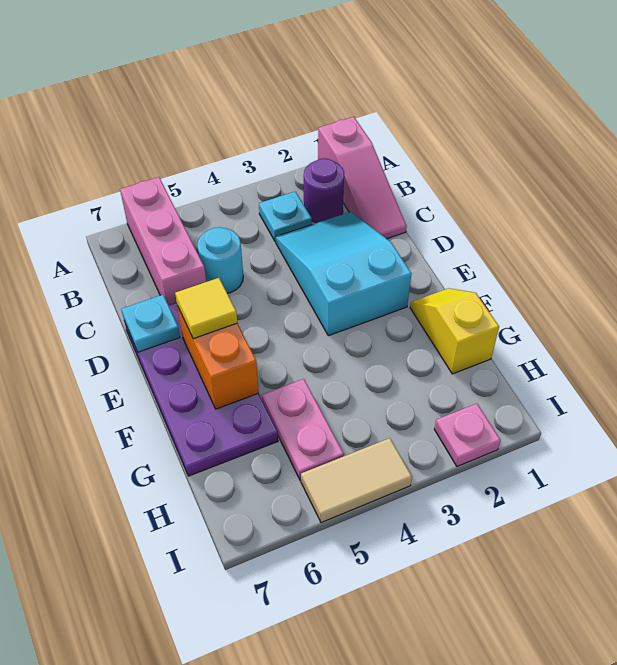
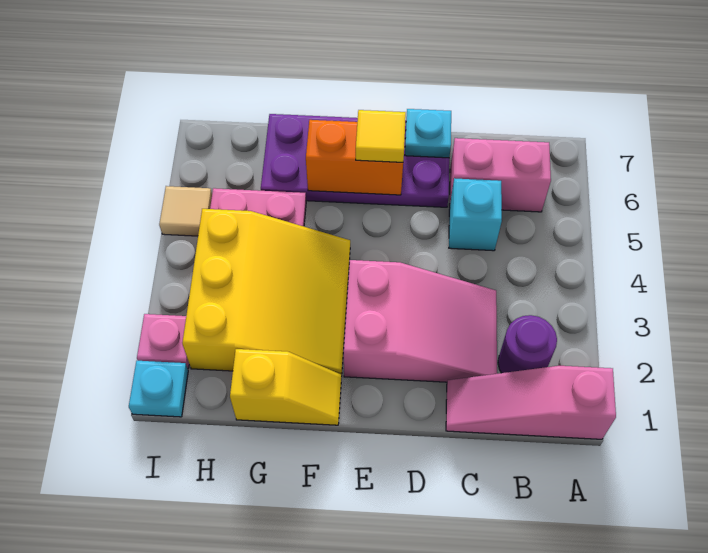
pink 1x3 brick [120,177,206,305] -> pink 1x2 brick [449,138,551,212]
cyan 1x1 plate [259,191,312,241] -> cyan 1x1 plate moved to [129,361,188,417]
cyan 2x3 slope [276,212,411,336] -> pink 2x3 slope [344,260,497,382]
cyan 1x1 round brick [197,227,243,293] -> cyan 1x1 brick [449,178,502,251]
none -> yellow 3x3 slope [182,209,350,376]
tan 1x2 tile [301,438,412,523] -> tan 1x1 tile [159,186,212,236]

